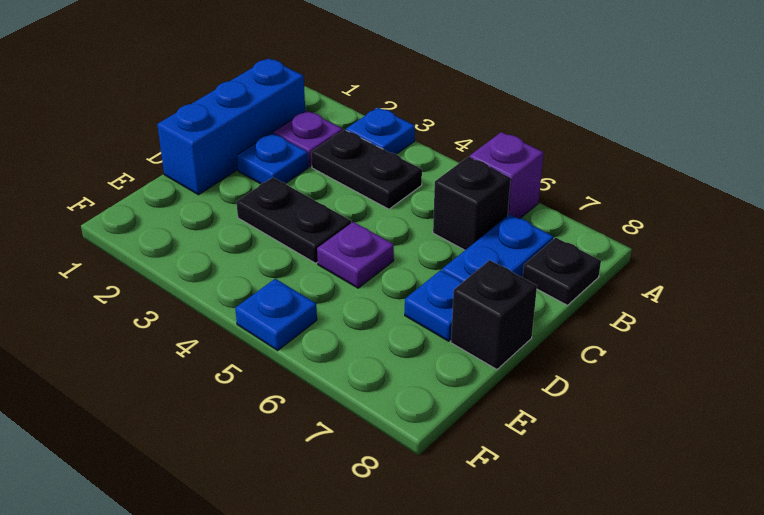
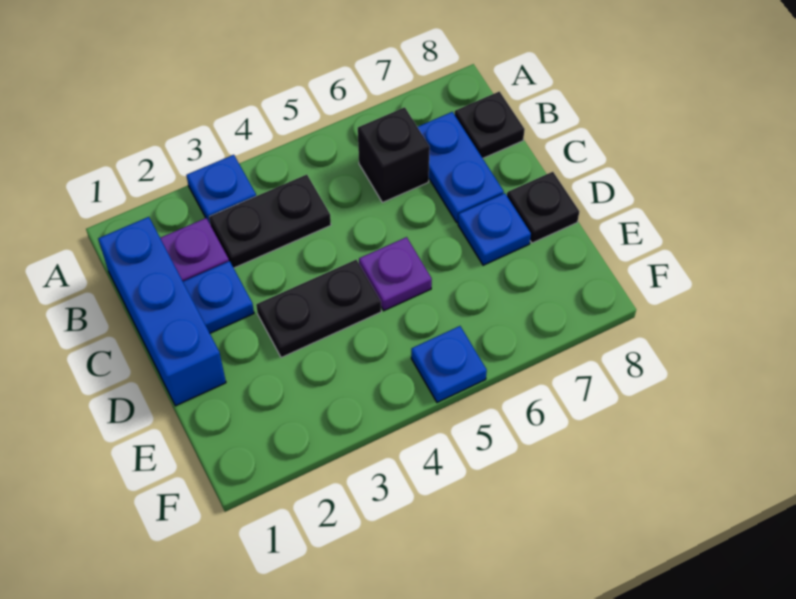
purple 1x1 brick [470,132,544,219] -> none
black 1x1 brick [451,260,537,369] -> black 1x1 plate [507,172,579,243]

